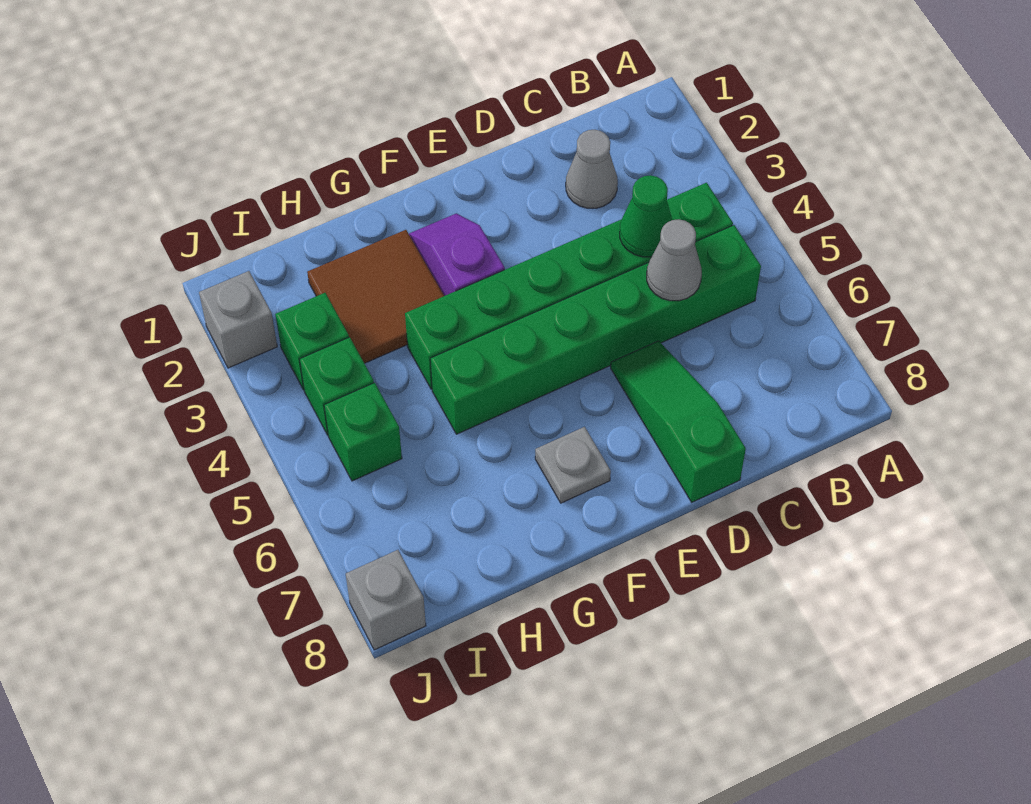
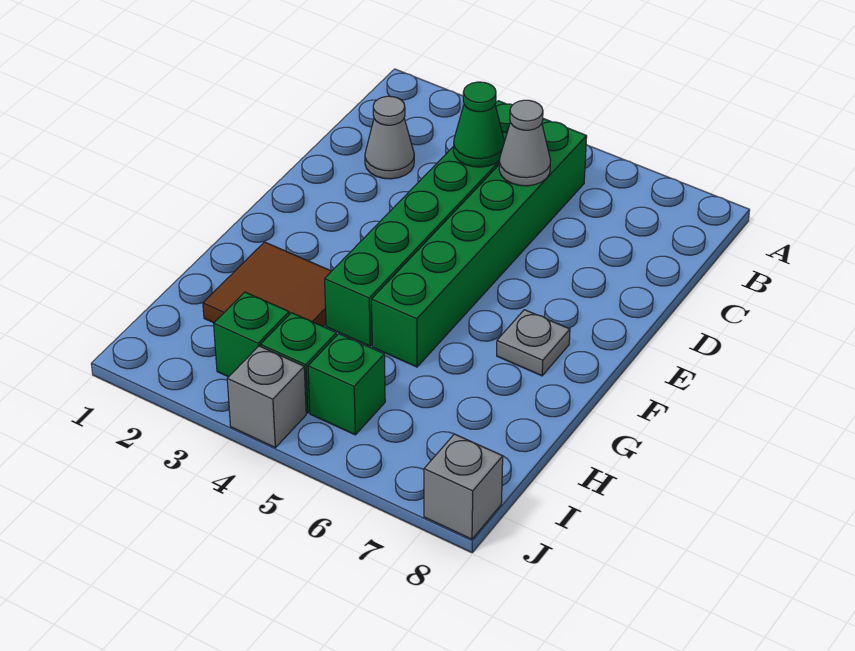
green 1x3 slope [611,341,746,502] -> none
purple 1x2 slope [409,213,505,296] -> none
grey 1x1 brick [199,271,277,368] -> grey 1x1 brick moved to [227,346,306,448]

